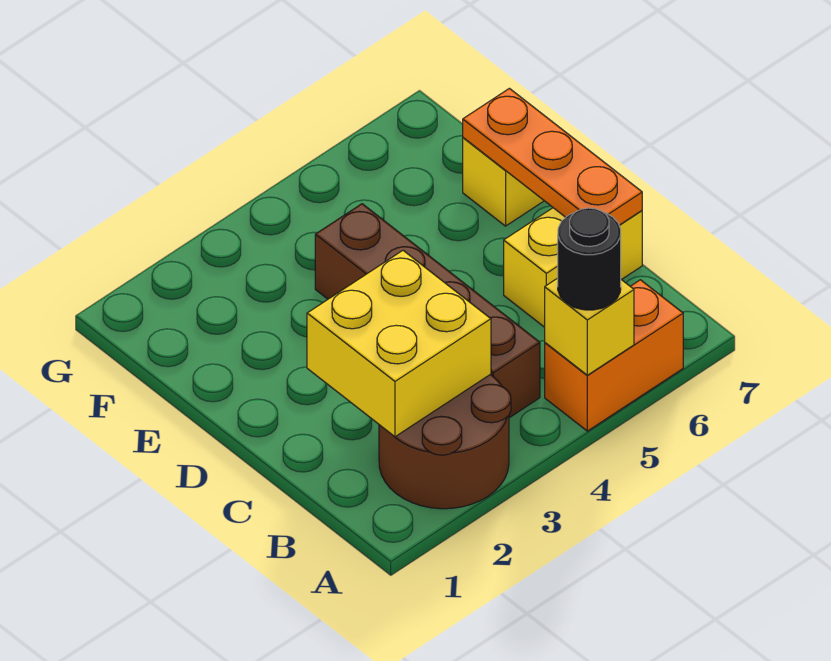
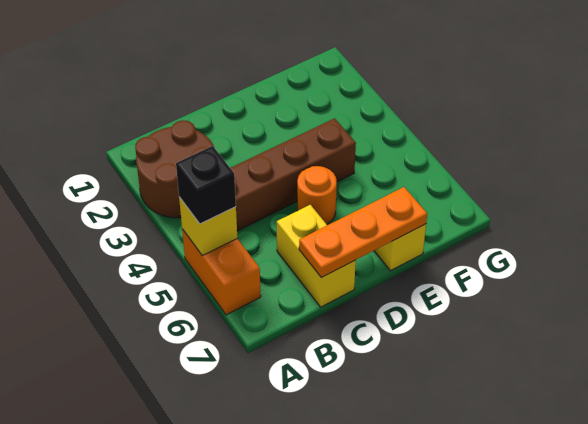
black 1x1 round brick [558,208,621,310] -> black 1x1 brick [176,146,236,224]
yellow 2x2 brick [307,251,491,437] -> none
none -> orange 1x1 round brick [297,166,337,224]

